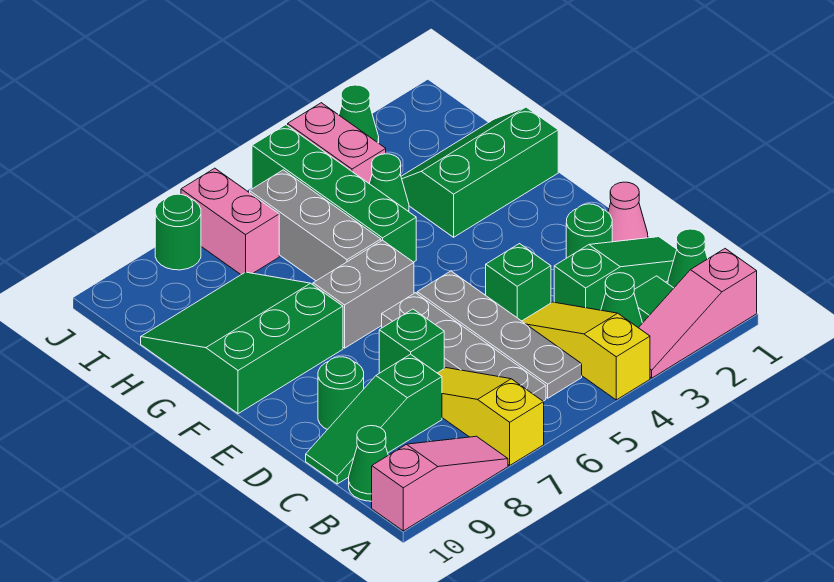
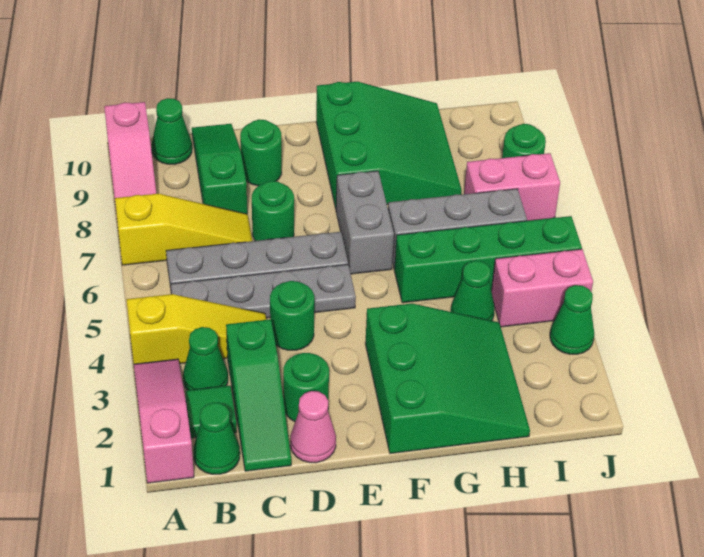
green 1x1 brick [486,244,551,321] -> green 1x1 round brick [270,281,314,350]
green 1x1 brick [379,309,444,373] -> green 1x1 round brick [252,181,294,241]
green 2x3 slope [401,107,558,237] -> green 3x3 slope [365,304,530,454]

